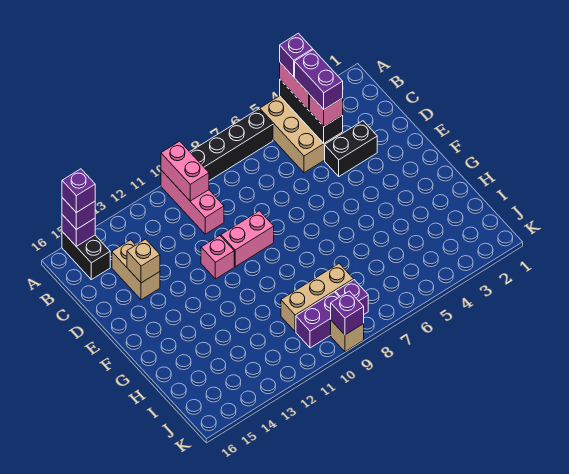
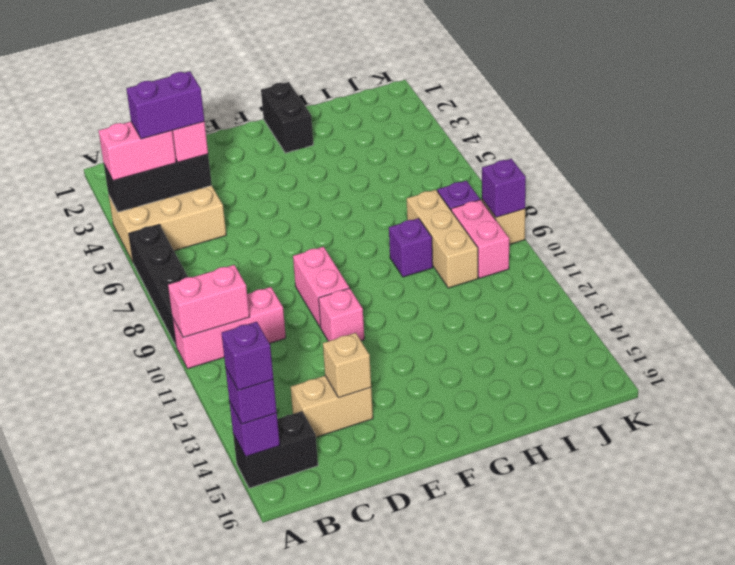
purple 1x1 brick [280,33,313,77] -> purple 1x1 brick moved to [389,218,433,277]
black 1x2 brick [325,121,377,176] -> black 1x2 brick moved to [261,82,313,153]
purple 1x2 brick [296,292,339,348] -> pink 1x2 brick [451,200,509,278]

